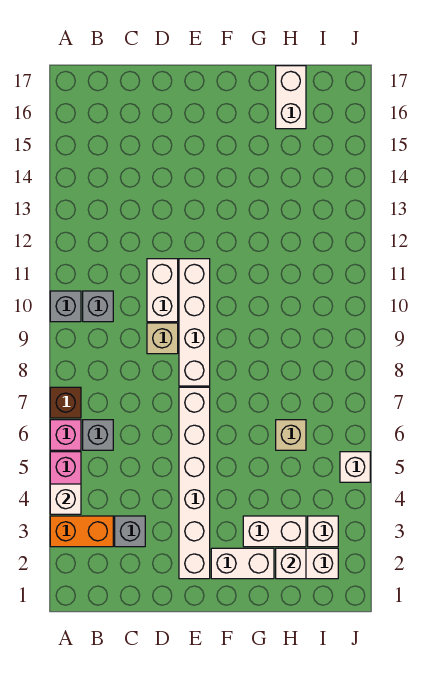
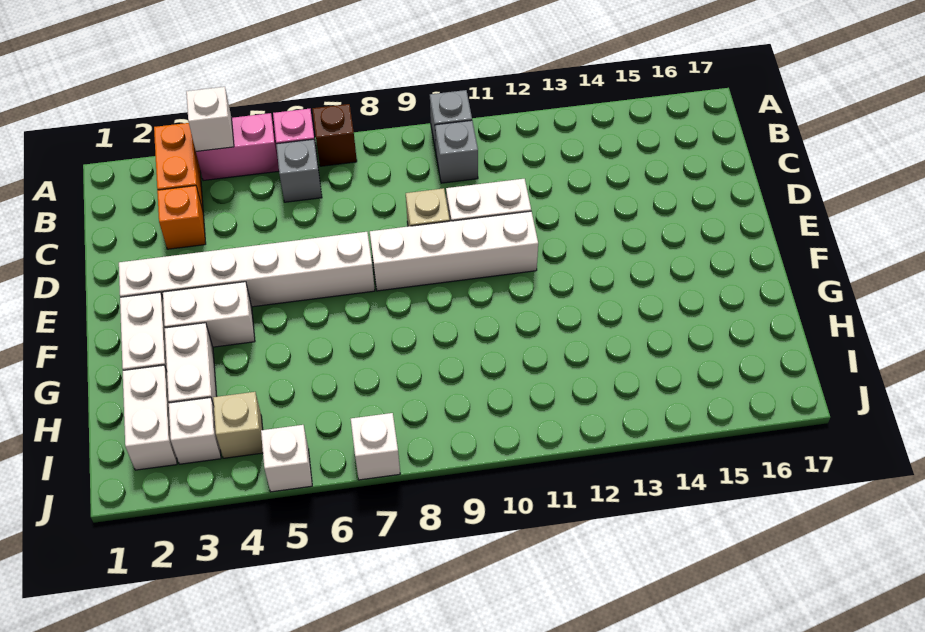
grey 1x1 brick [115,516,145,547] -> orange 1x1 brick [157,186,206,249]
white 1x1 brick [276,548,306,579] -> white 1x1 brick moved to [351,413,400,480]
tan 1x1 brick [276,420,306,450] -> tan 1x1 brick moved to [213,392,263,458]
white 1x2 brick [276,66,306,129] -> white 1x2 brick moved to [163,282,255,347]

